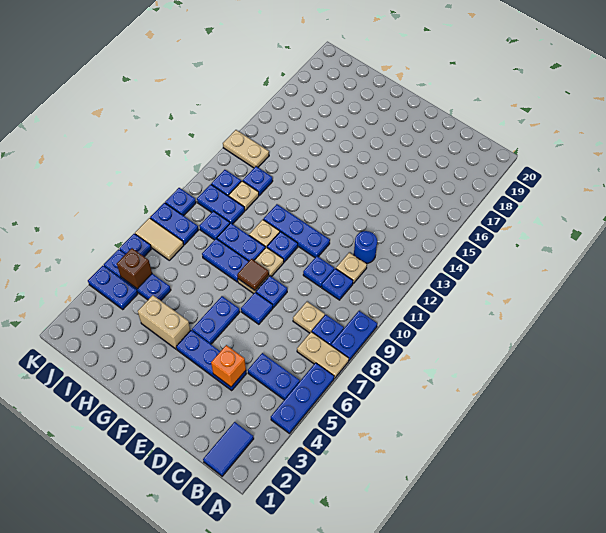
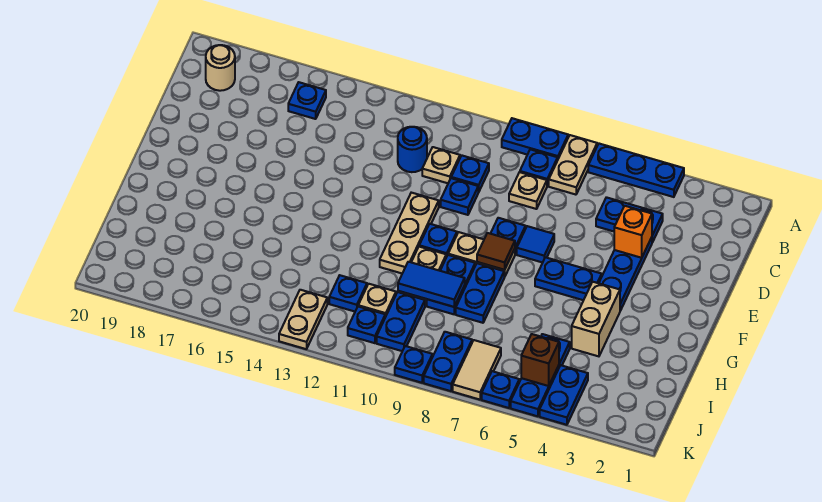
blue 1x2 tile [203,422,254,476] -> blue 1x2 tile moved to [398,262,465,307]
blue 1x2 plate [248,353,300,400] -> blue 1x2 plate turned to [596,197,663,242]
none -> tan 1x1 round brick [206,45,235,91]
blue 1x3 plate [263,204,330,257] -> tan 1x3 plate [380,193,439,273]
blue 1x1 plate [199,211,230,240] -> blue 1x1 plate moved to [288,82,326,119]

